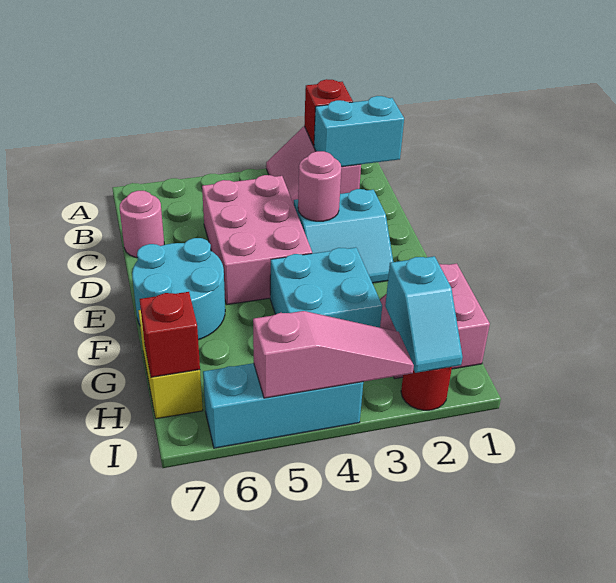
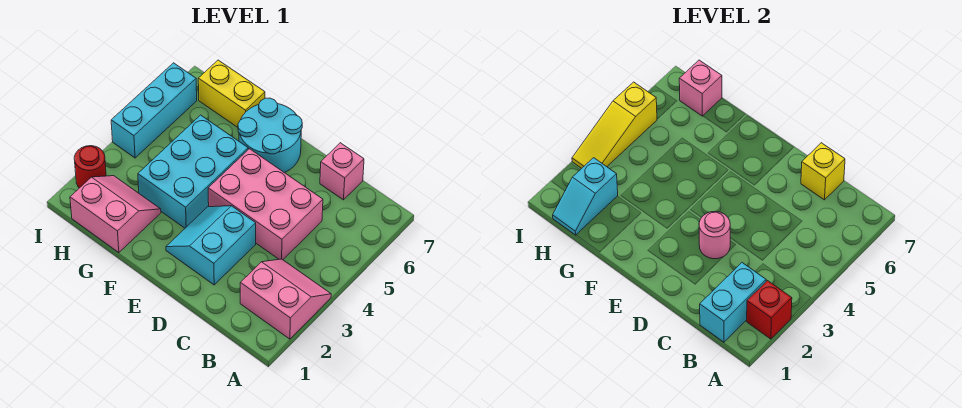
pink 1x1 round brick [120,191,164,257] -> pink 1x1 brick [320,143,364,200]
none -> yellow 1x1 brick [801,143,845,200]
cyan 2x2 brick [270,247,382,328] -> cyan 2x3 brick [138,115,248,228]
cyan 1x2 slope [385,256,463,373] -> cyan 1x2 slope turned to [553,158,618,235]
red 1x1 brick [140,292,200,377] -> pink 1x1 brick [679,60,722,116]
pink 1x3 slope [253,311,414,398] -> yellow 1x3 slope [572,82,657,168]

